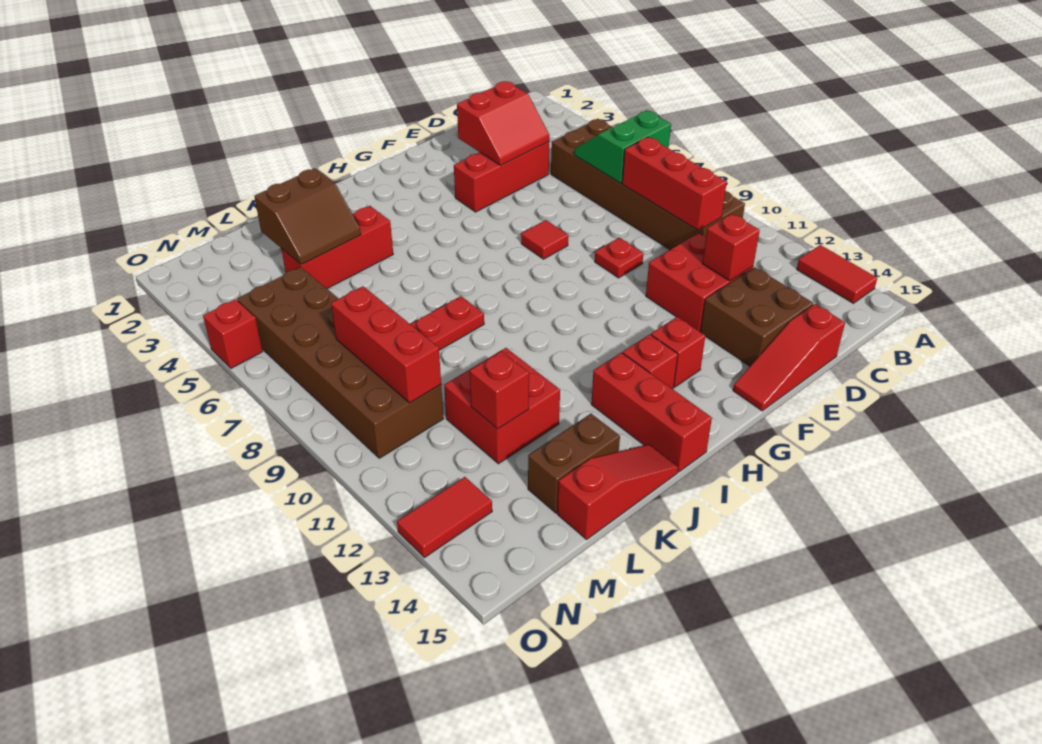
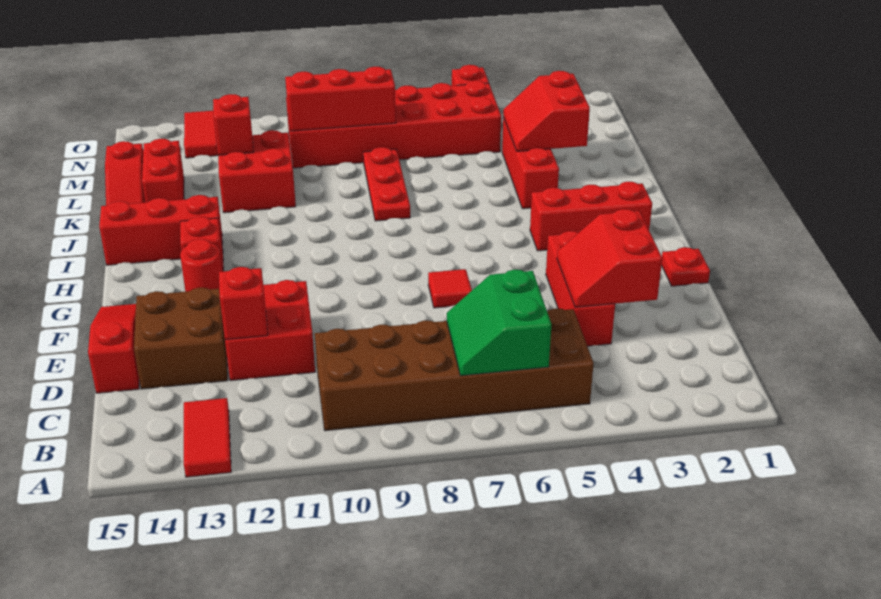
red 1x2 tile [797,245,877,303] -> red 1x2 tile turned to [184,398,231,477]
green 2x2 slope [574,110,671,183] -> green 2x2 slope turned to [447,270,551,376]
red 1x3 brick [622,137,727,231] -> red 1x3 brick moved to [530,182,652,251]
red 1x1 plate [595,238,643,278] -> red 1x1 plate moved to [662,247,710,286]
red 1x1 brick [651,317,705,387] -> red 1x1 round brick [180,239,222,292]
brown 2x2 slope [254,168,361,264] -> red 2x2 slope [503,71,590,151]
brown 1x2 brick [528,414,620,513] -> red 1x2 brick [142,139,184,202]
brown 2x6 brick [237,267,444,458] -> red 2x6 brick [286,81,501,168]

